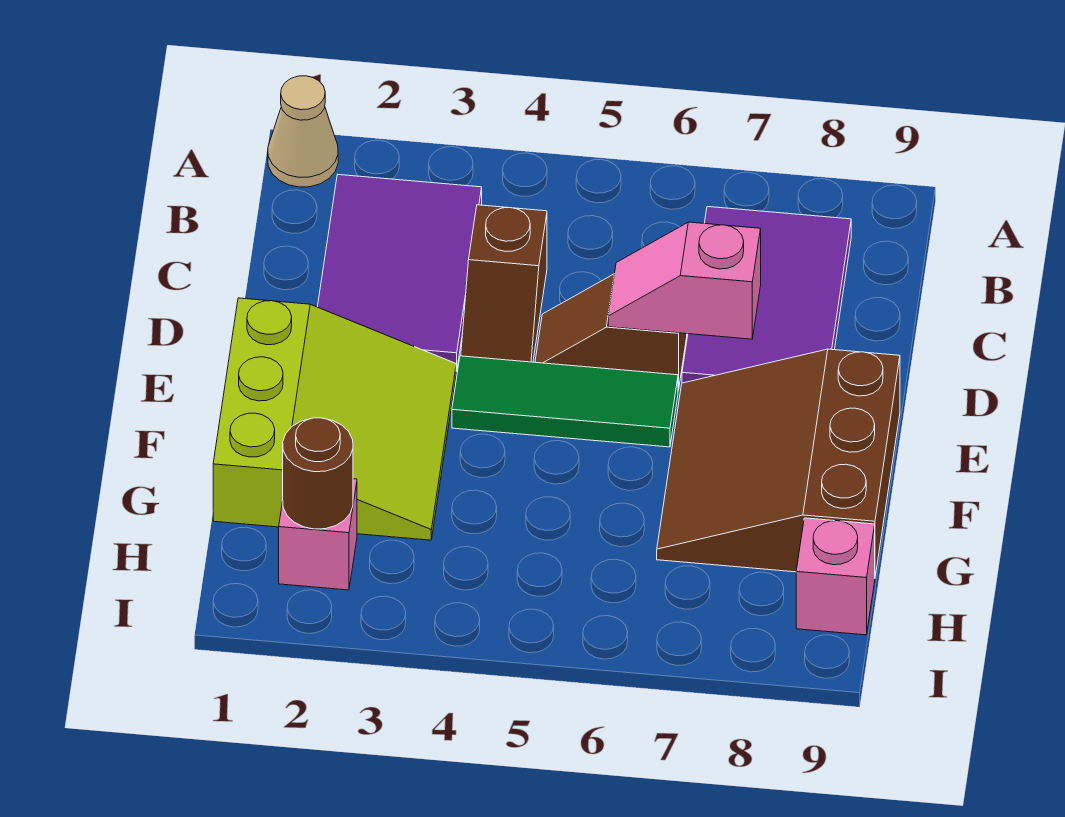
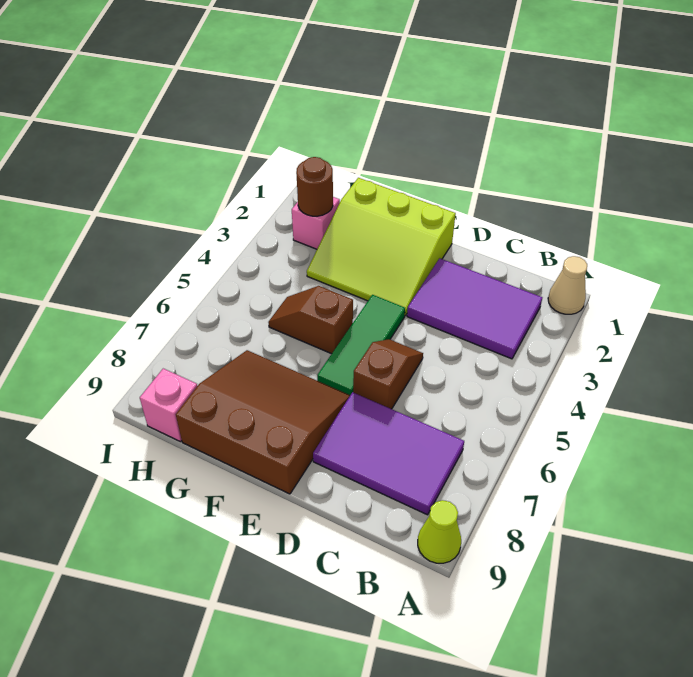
none -> lime 1x1 cone [418,500,461,563]
brown 1x2 slope [461,205,547,362] -> brown 1x2 slope moved to [268,286,353,354]
pink 1x2 slope [608,222,761,339] -> none

